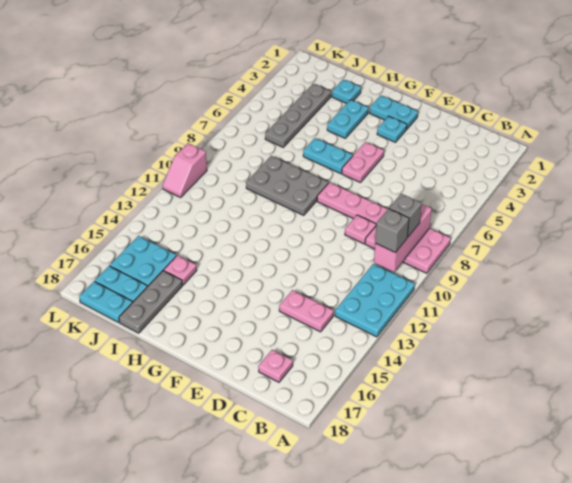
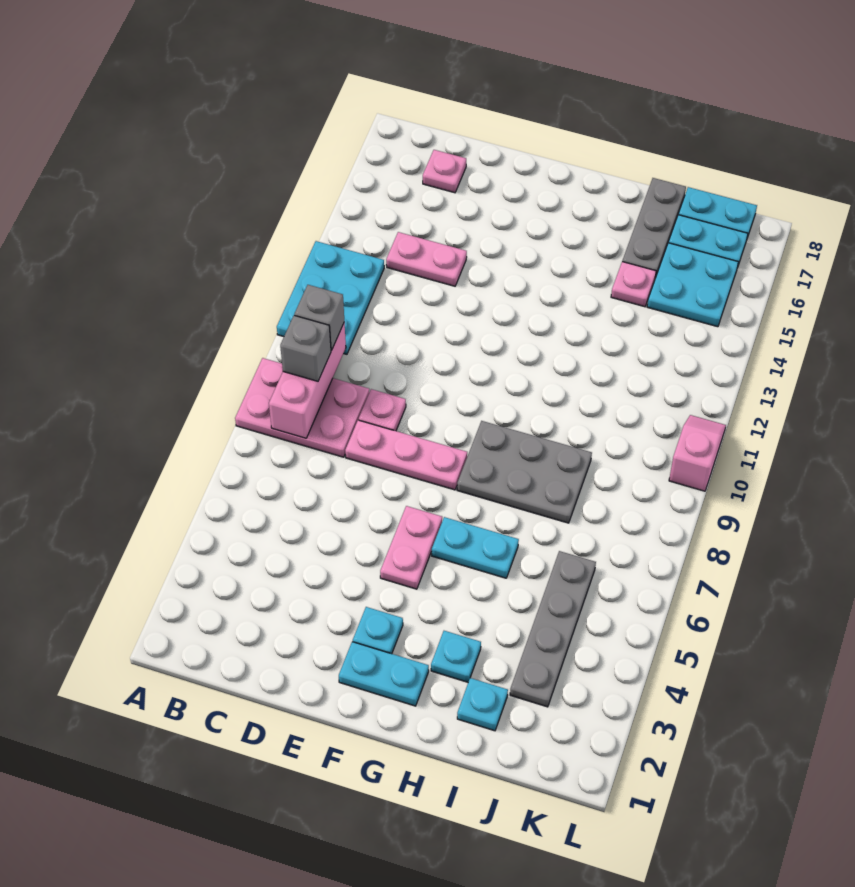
cyan 1x2 plate [327,100,368,138] -> cyan 1x1 plate [431,631,481,682]

